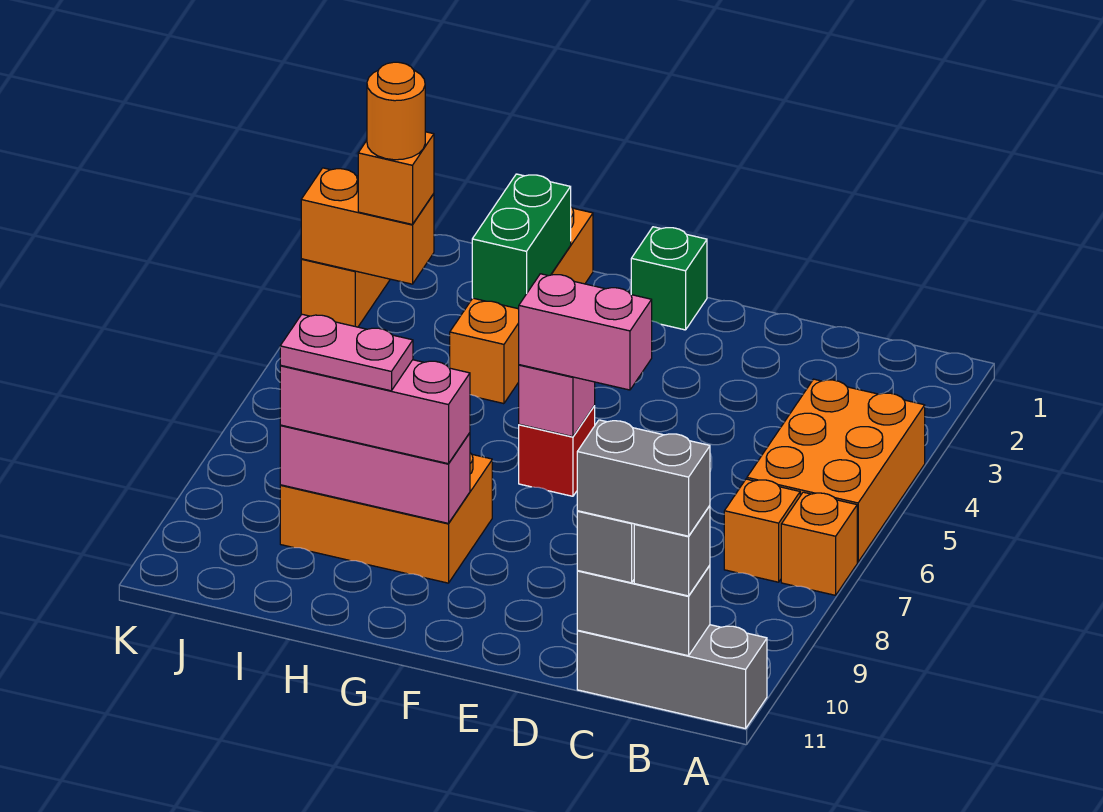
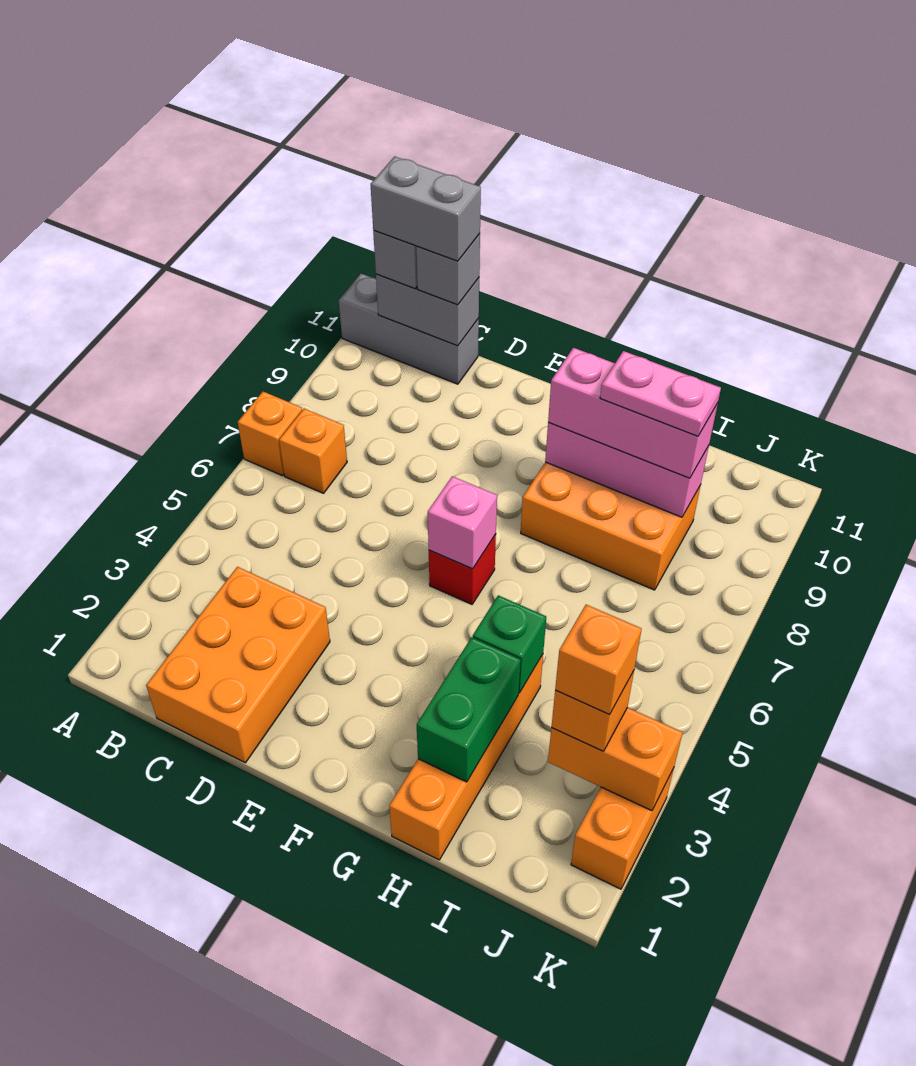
orange 2x3 brick [747,379,925,562] -> orange 2x3 brick moved to [146,567,330,763]
pink 1x2 brick [519,274,652,390] -> none
green 1x1 brick [631,227,707,330] -> green 1x1 brick moved to [473,595,546,693]
orange 1x1 round brick [367,62,425,160] -> orange 1x1 brick [555,605,642,714]

